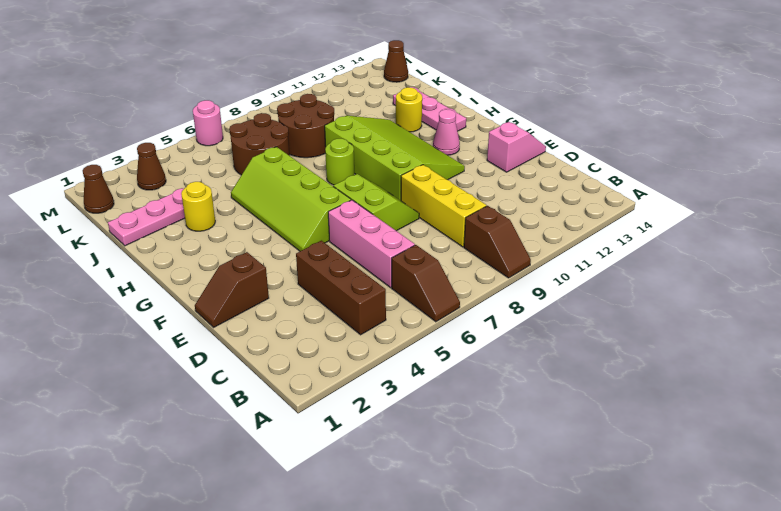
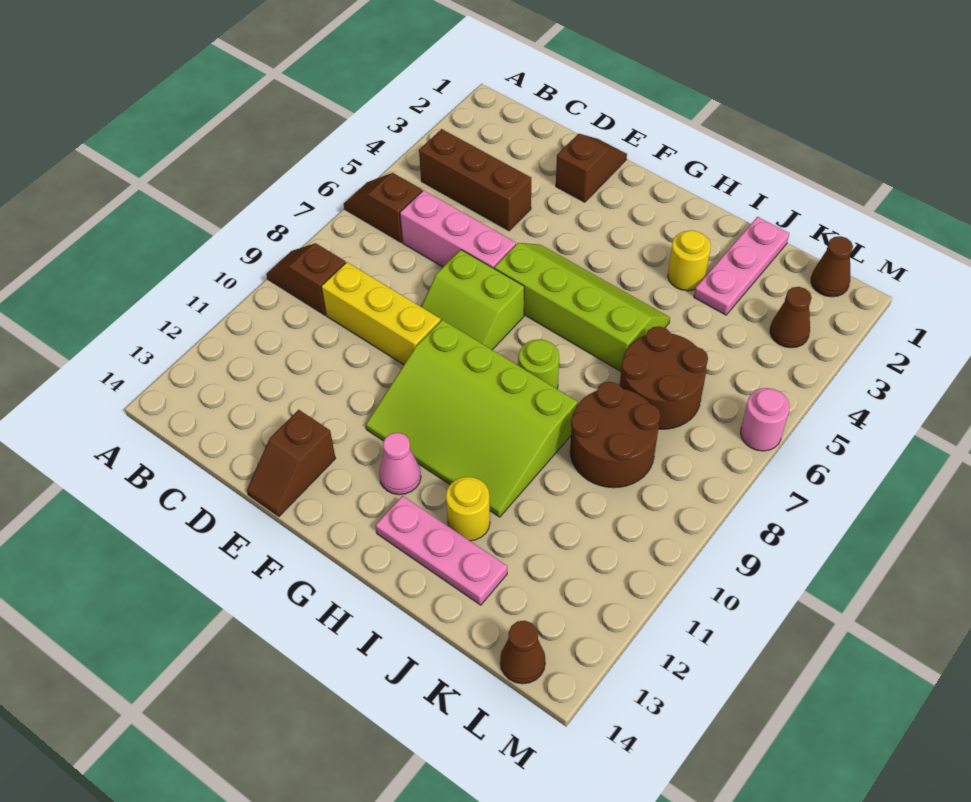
pink 1x2 slope [487,122,546,172] -> brown 1x2 slope [247,410,336,516]

